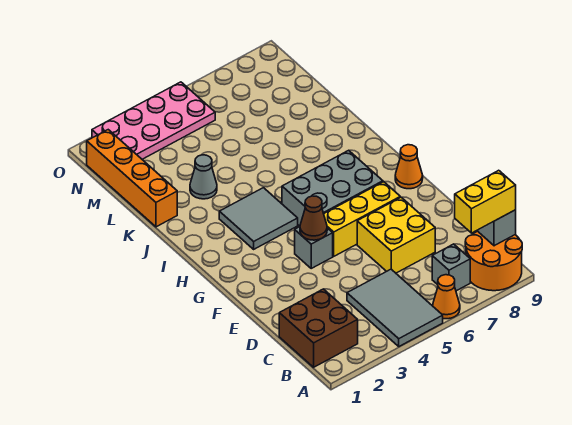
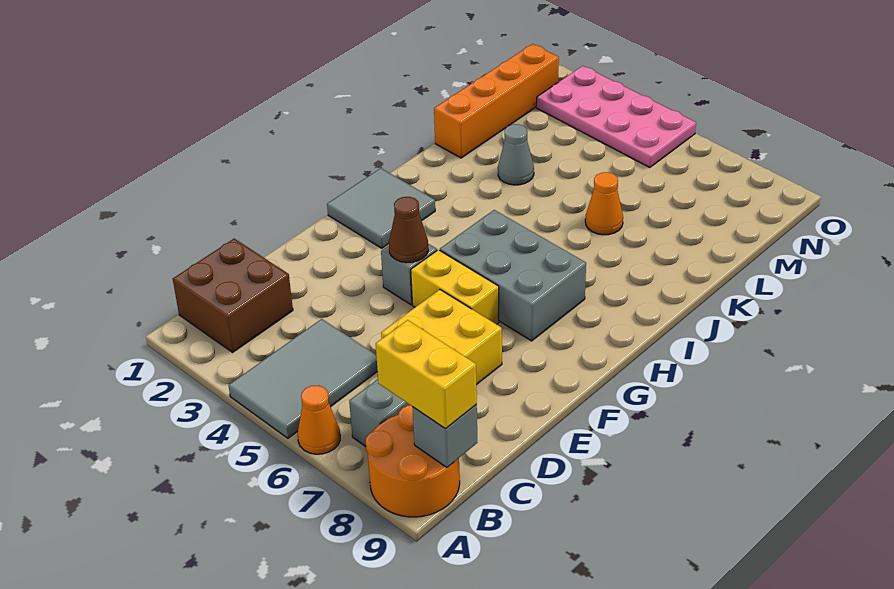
yellow 1x3 brick [324,182,400,256] -> yellow 1x2 brick [411,250,499,324]
orange 1x1 cone [395,145,423,189] -> orange 1x1 cone moved to [585,172,623,235]
grey 2x2 tile [219,188,298,249] -> grey 2x2 tile moved to [327,168,435,248]

